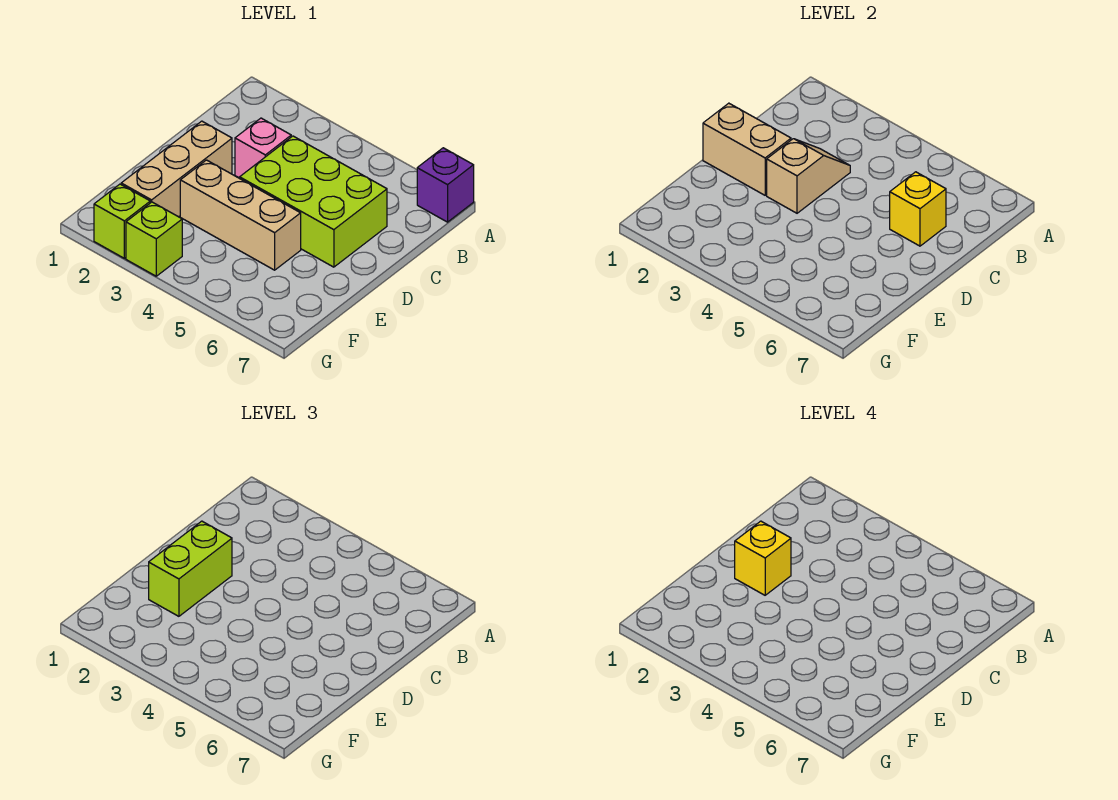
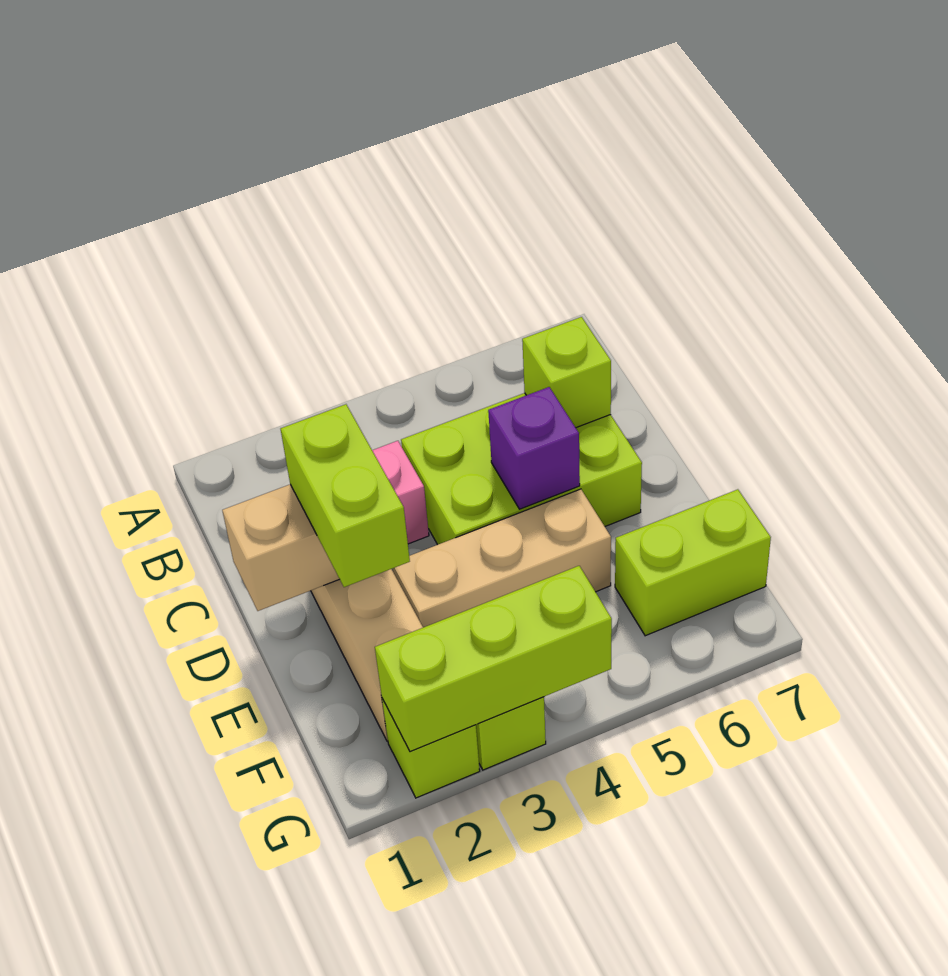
purple 1x1 brick [417,148,474,222] -> purple 1x1 brick moved to [488,387,580,509]
tan 1x2 slope [767,139,850,213] -> none
yellow 1x1 brick [890,172,946,246] -> lime 1x1 brick [522,317,611,428]
yellow 1x1 brick [735,521,791,595] -> none
none -> lime 1x2 brick [615,489,771,636]
none -> lime 1x3 brick [375,566,612,752]

